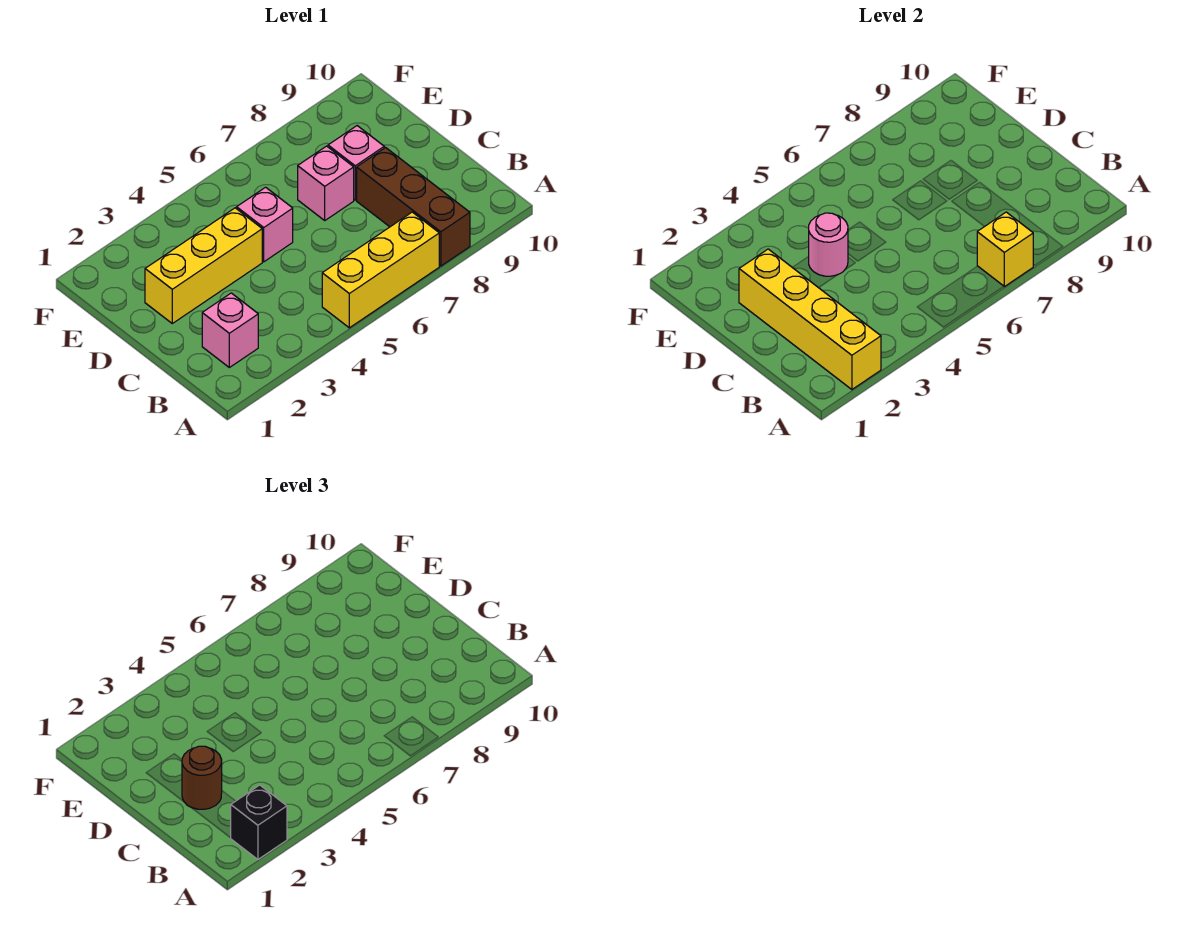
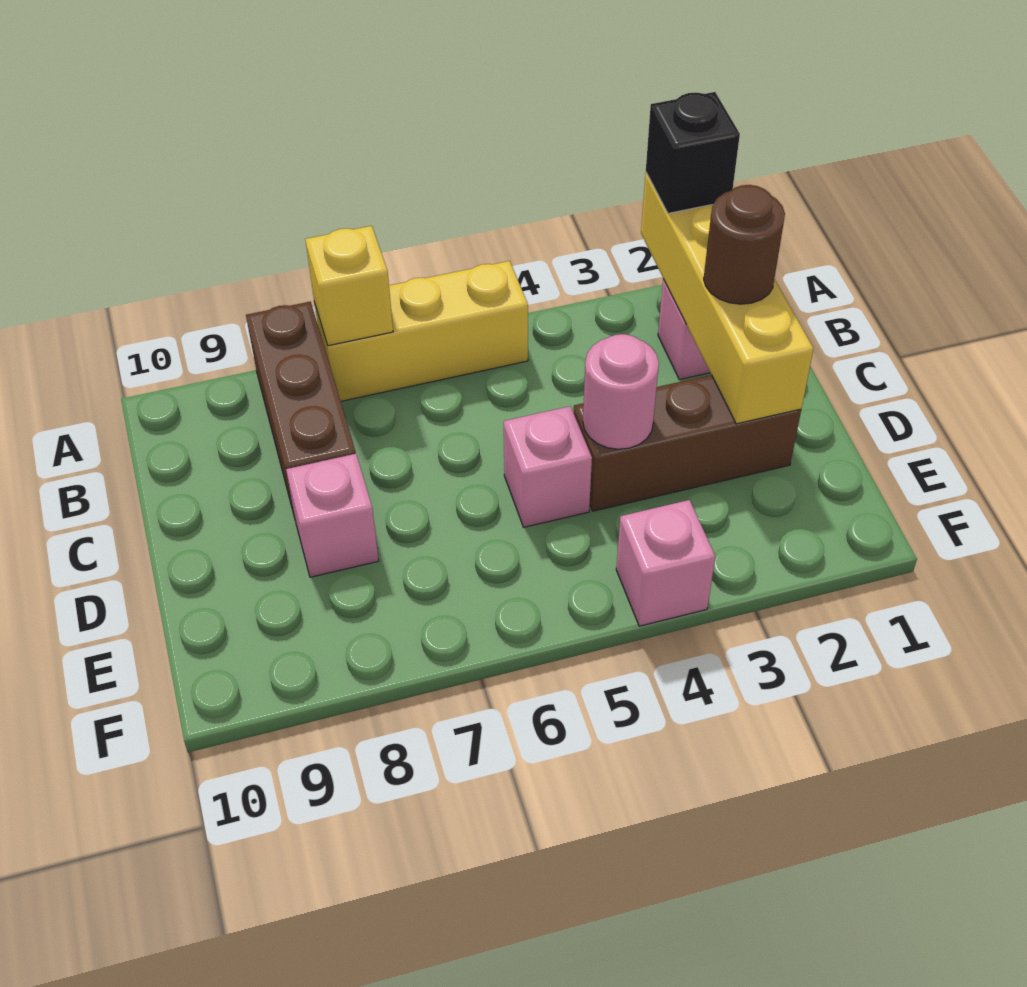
yellow 1x3 brick [145,208,262,323] -> brown 1x3 brick [574,375,801,511]
pink 1x1 brick [298,146,354,220] -> pink 1x1 brick moved to [616,500,715,626]

